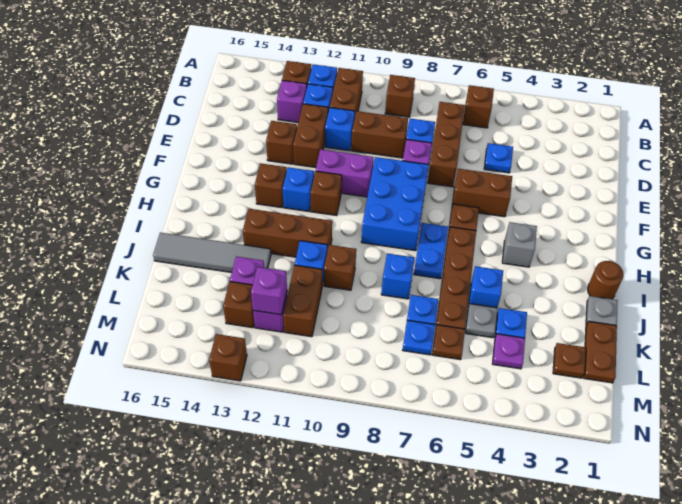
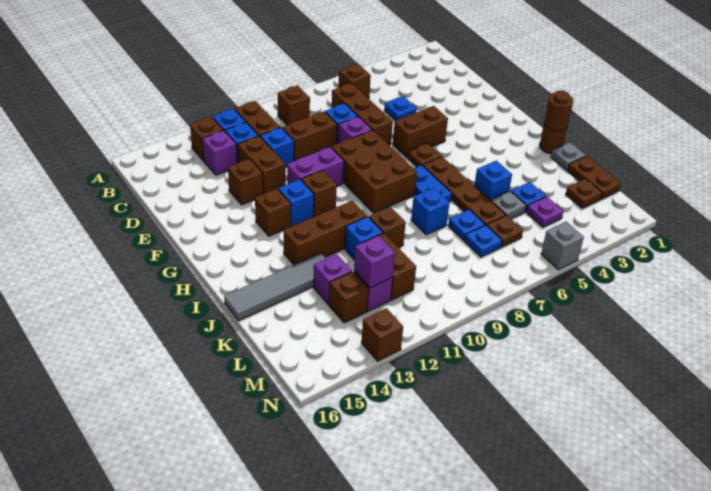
blue 2x3 brick [361,157,429,251] -> brown 2x3 brick [331,130,417,213]
grey 1x1 brick [502,222,537,267] -> grey 1x1 brick moved to [541,222,584,270]
none -> brown 1x1 round brick [544,90,573,131]

